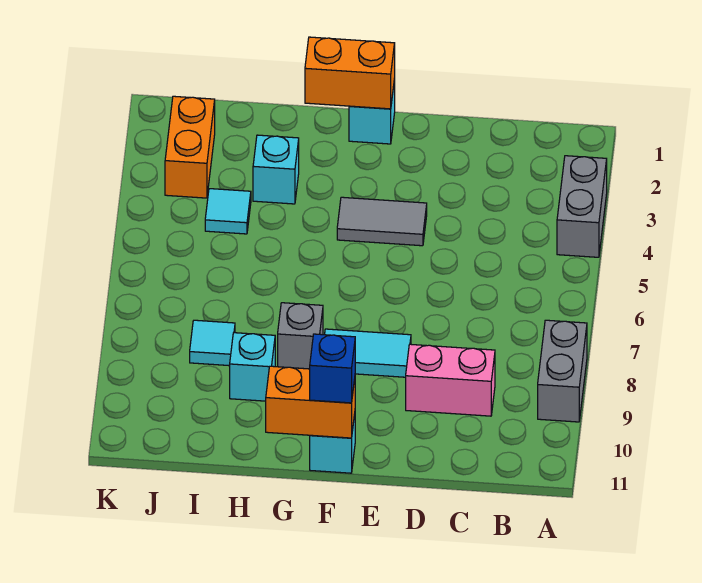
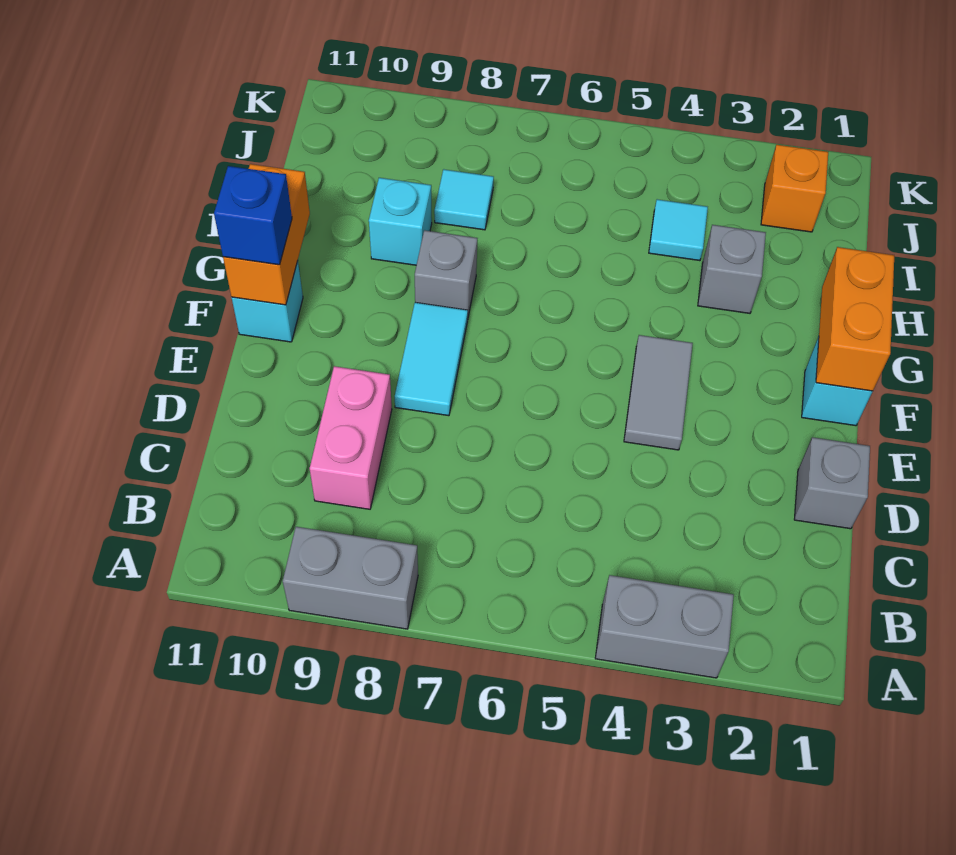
none -> grey 1x1 brick [794,437,870,529]
cyan 1x1 brick [253,135,299,204] -> grey 1x1 brick [698,225,766,313]
orange 1x2 brick [165,96,215,198] -> orange 1x1 brick [761,145,828,232]

